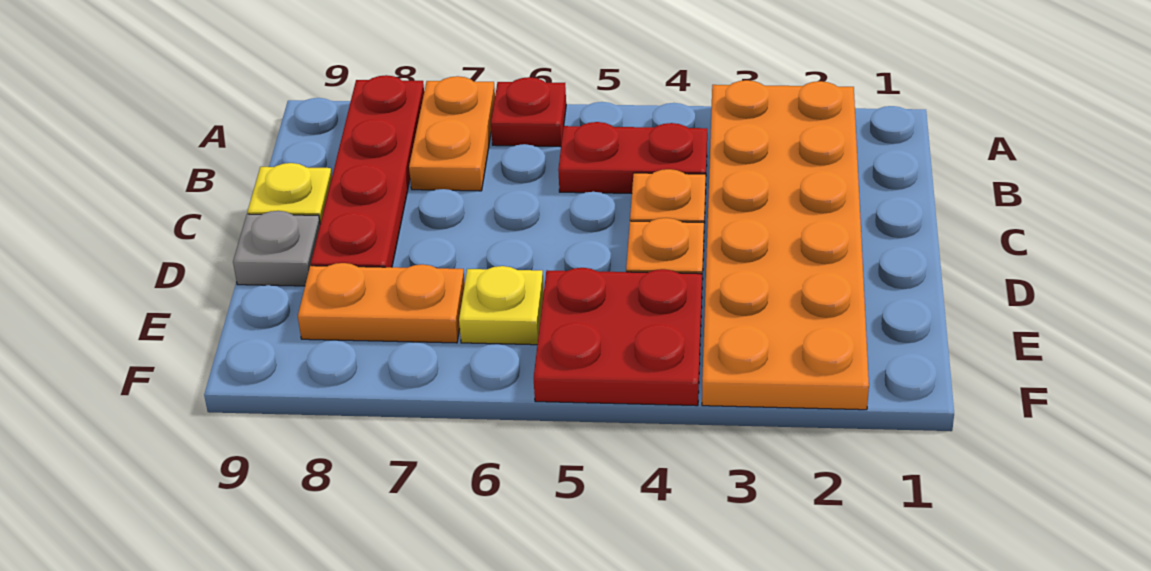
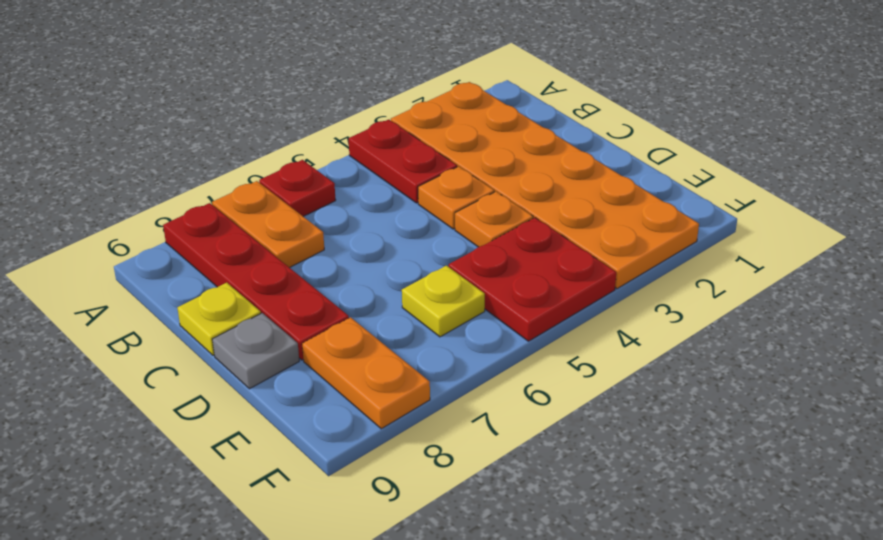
red 1x2 plate [558,122,707,194] -> red 1x2 plate turned to [349,120,457,203]
orange 1x2 plate [298,263,465,343] -> orange 1x2 plate turned to [302,317,430,429]

